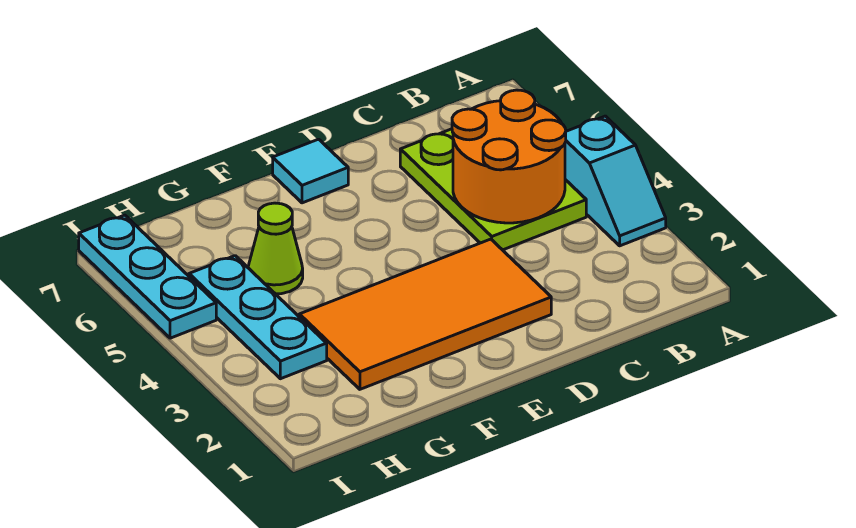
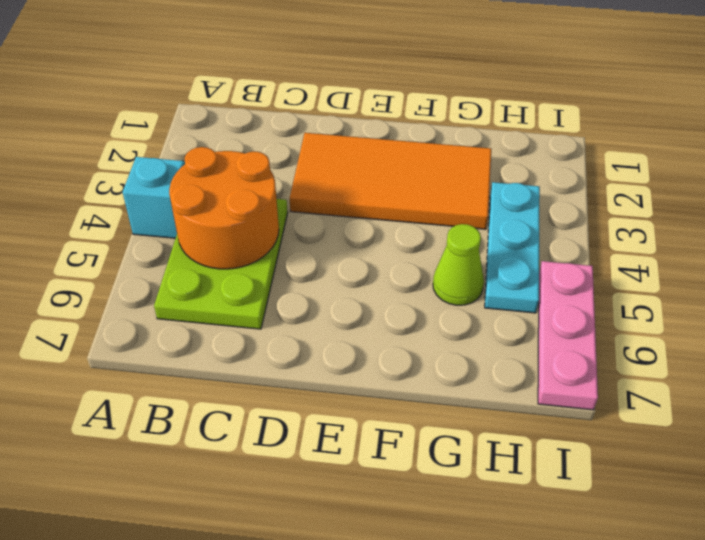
cyan 1x1 tile [273,139,348,203] -> none
cyan 1x3 plate [79,215,216,338] -> pink 1x3 plate [538,261,598,410]

